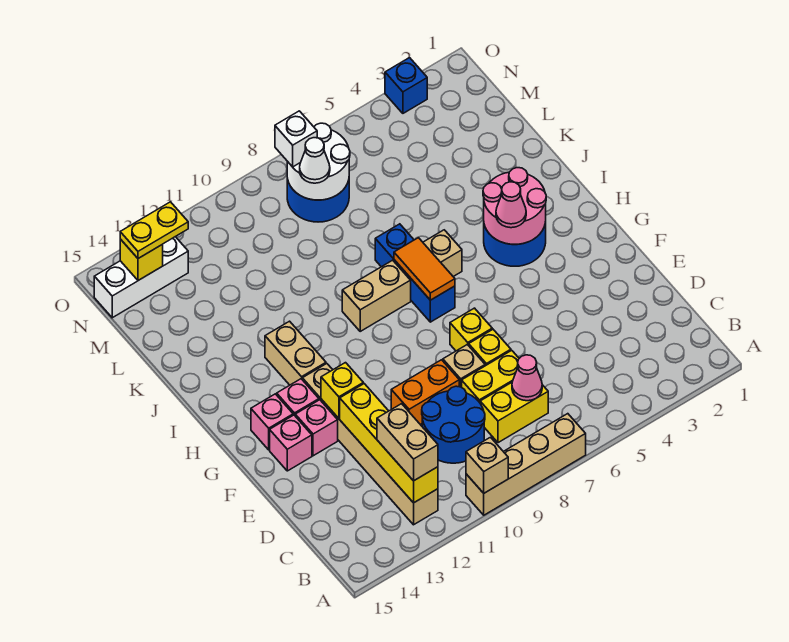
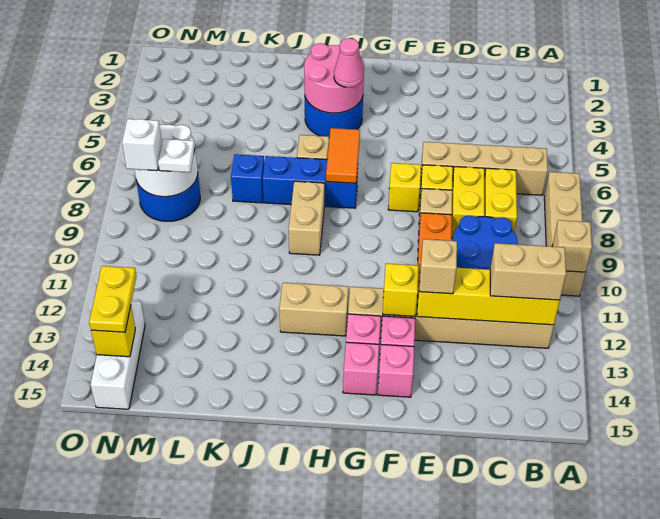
none -> tan 1x4 brick [421,142,548,195]
pink 1x1 cone [512,355,542,401] -> none
none -> tan 1x1 brick [419,239,457,294]
orange 1x2 tile [394,238,455,300] -> orange 1x2 tile turned to [326,128,360,183]
white 1x1 cone [300,138,330,183] -> white 1x1 plate [158,139,195,172]
blue 1x1 brick [385,58,427,113] -> blue 1x1 brick moved to [231,154,264,203]

